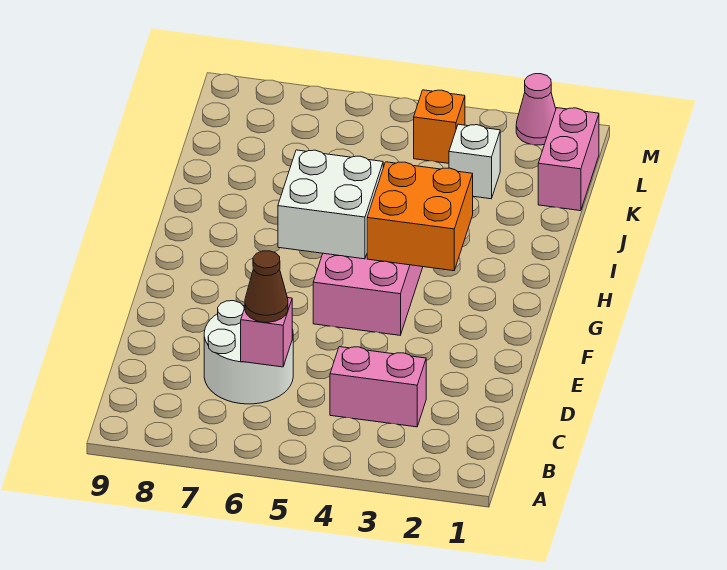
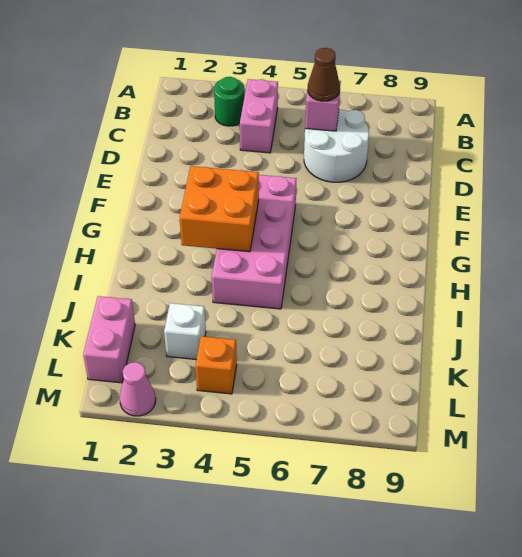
none -> green 1x1 round brick [214,77,244,126]
pink 1x2 brick [330,347,426,427] -> pink 1x2 brick turned to [240,79,278,153]
white 2x2 brick [278,150,383,259] -> none

